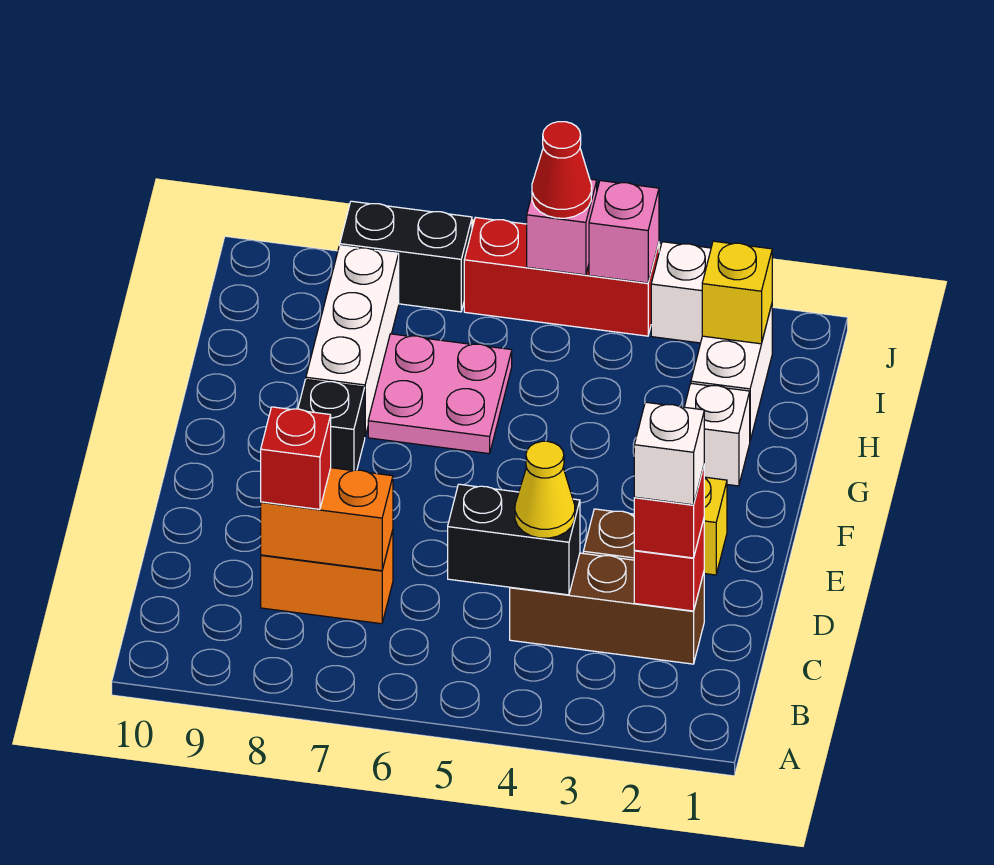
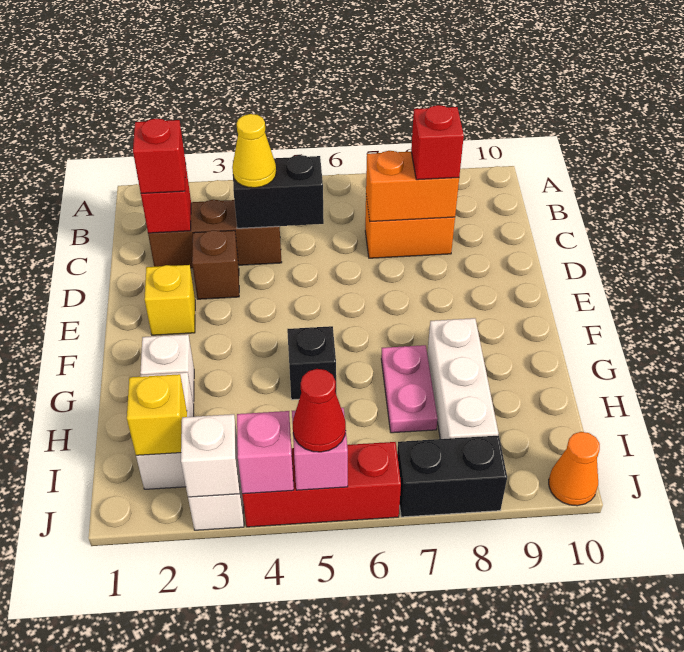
white 1x1 brick [634,402,704,505] -> white 1x1 brick moved to [181,414,240,497]
black 1x1 brick [298,380,365,471] -> black 1x1 brick moved to [287,326,336,400]
pink 2x2 plate [368,334,512,454] -> pink 1x2 plate [381,345,438,433]
none -> orange 1x1 cone [549,432,600,506]

